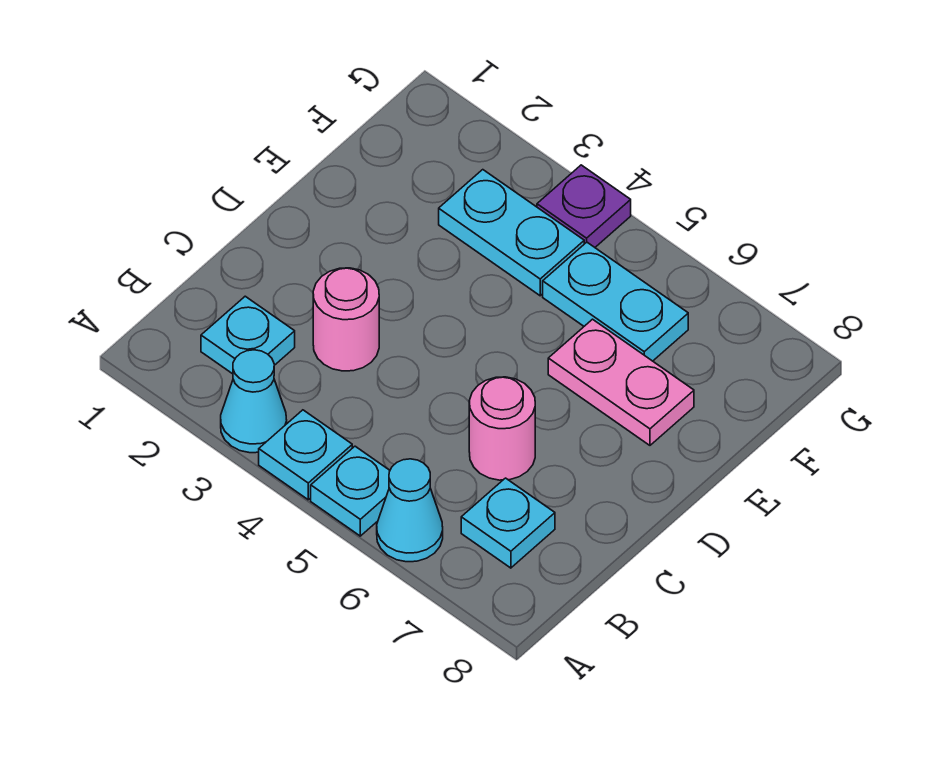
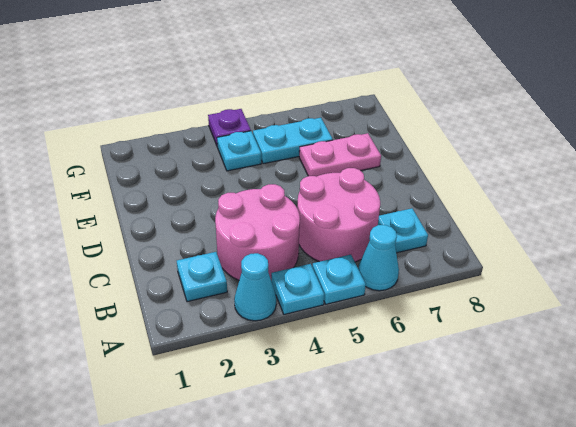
pink 1x1 round brick [313,268,379,371] -> pink 2x2 round brick [215,184,300,280]
pink 1x1 round brick [469,377,535,480] -> pink 2x2 round brick [297,168,380,262]
cyan 1x2 plate [439,170,584,296] -> cyan 1x1 plate [217,131,261,171]

